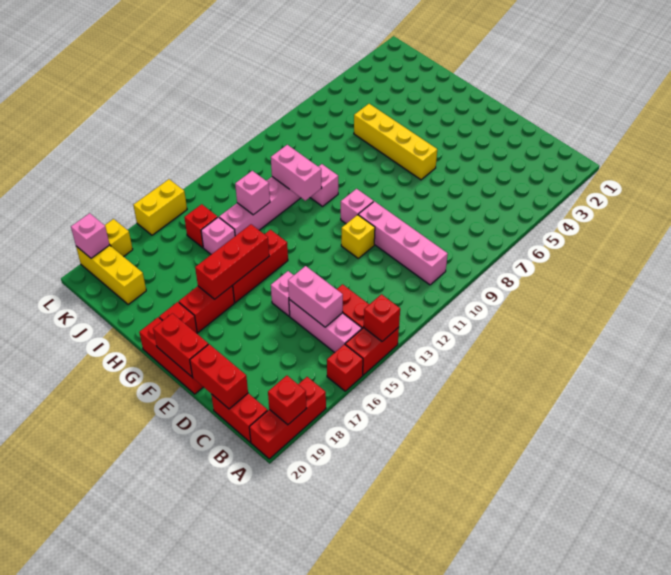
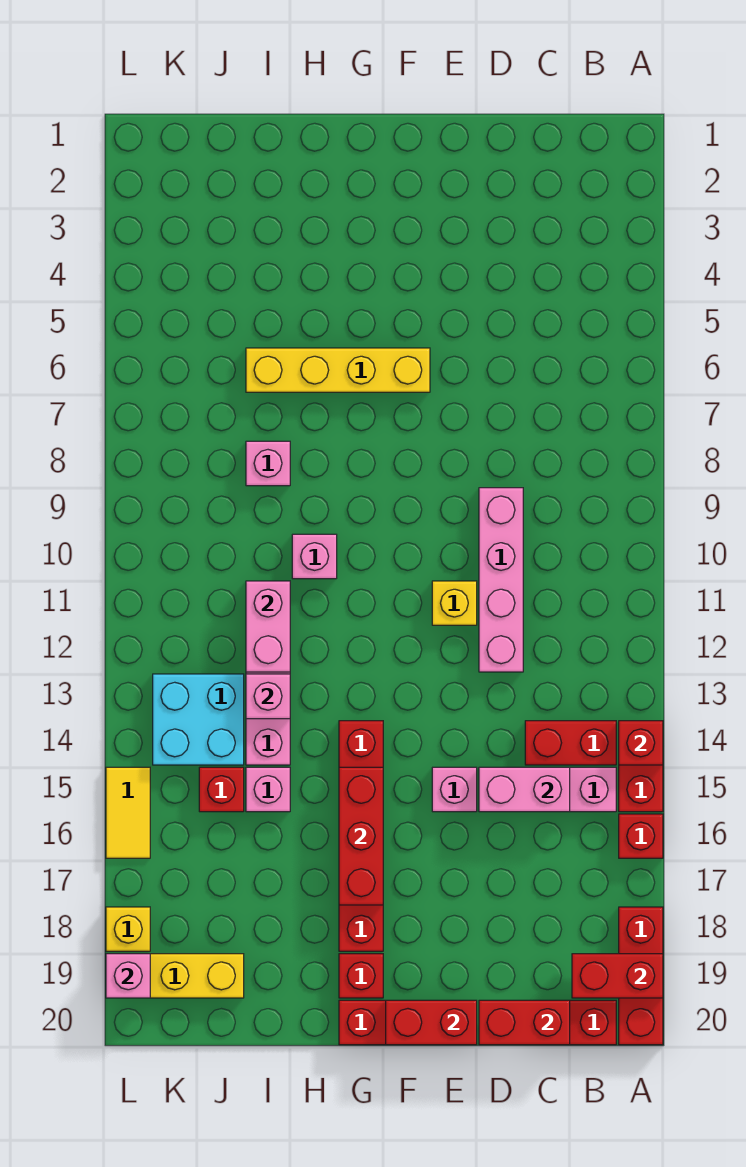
red 1x1 brick [268,376,307,425] -> red 1x2 brick [572,954,663,998]
pink 1x4 brick [359,201,448,285] -> pink 1x4 brick turned to [479,488,523,672]
pink 1x1 brick [341,189,373,224] -> pink 1x1 brick moved to [246,441,290,486]
pink 1x2 brick [271,145,322,201] -> pink 1x2 brick turned to [246,581,290,672]
none -> cyan 2x2 brick [153,674,244,765]
yellow 1x2 brick [133,179,187,235] -> yellow 1x2 tile [106,767,150,858]

